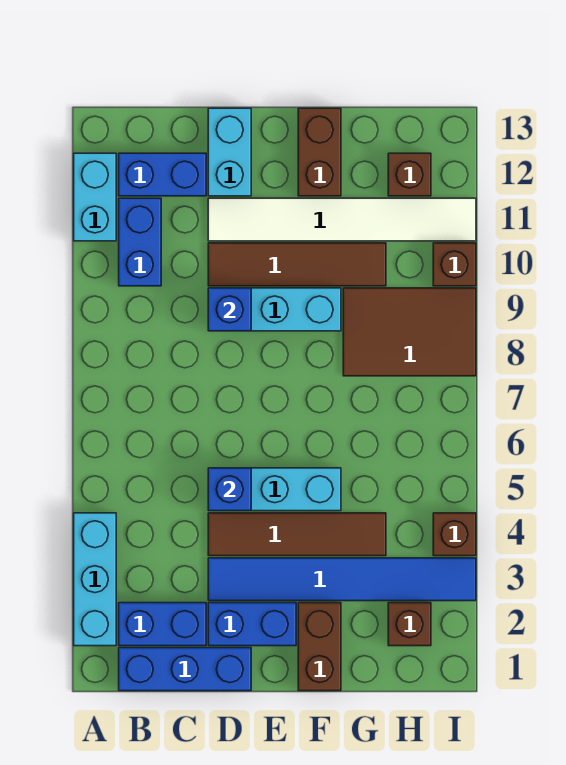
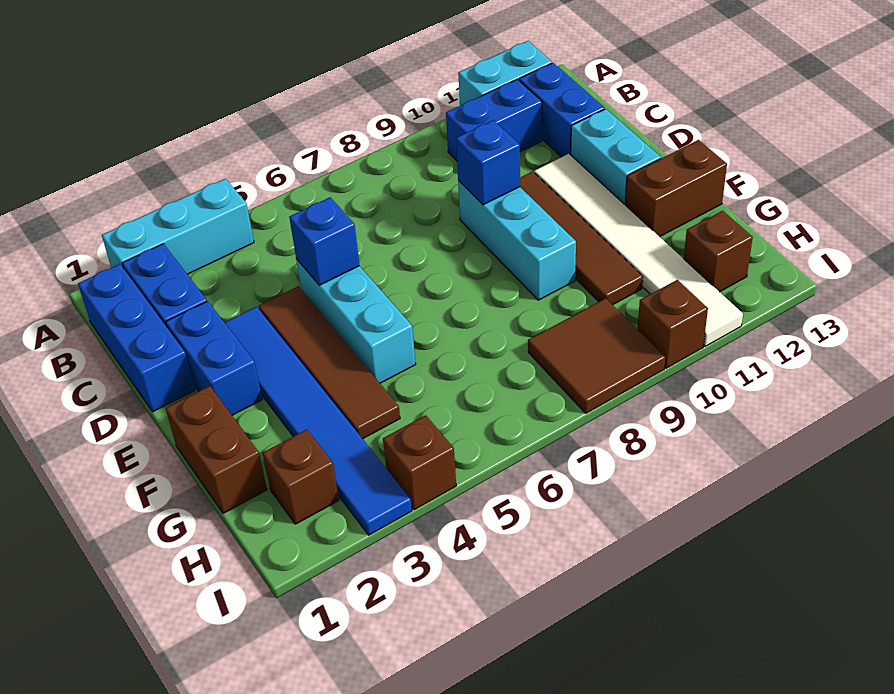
cyan 1x2 brick [208,108,251,196] -> cyan 1x2 brick turned to [571,109,661,205]
brown 1x2 brick [298,603,341,691] -> brown 1x2 brick turned to [166,386,267,513]
brown 2x3 tile [343,288,476,376] -> brown 2x2 tile [528,298,665,413]

